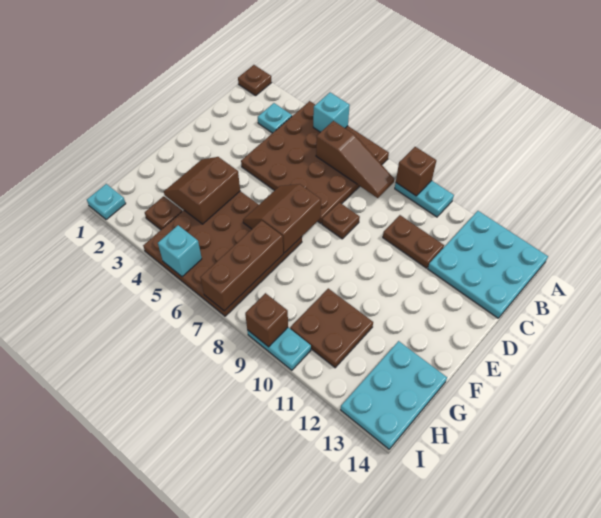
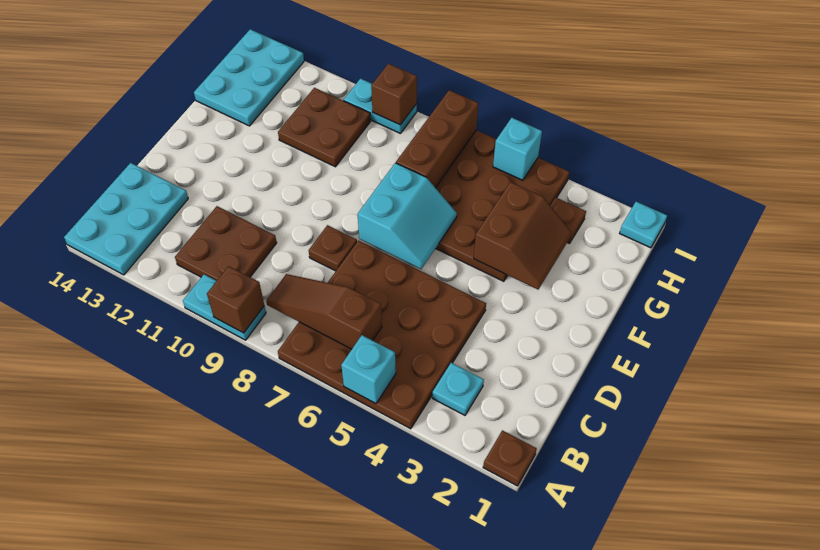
cyan 3x3 plate [428,211,548,318] -> cyan 2x3 plate [64,163,188,275]
brown 1x2 plate [383,215,444,268] -> brown 2x2 plate [175,206,277,281]
brown 2x2 slope [243,184,321,253] -> cyan 2x2 slope [358,163,457,269]

